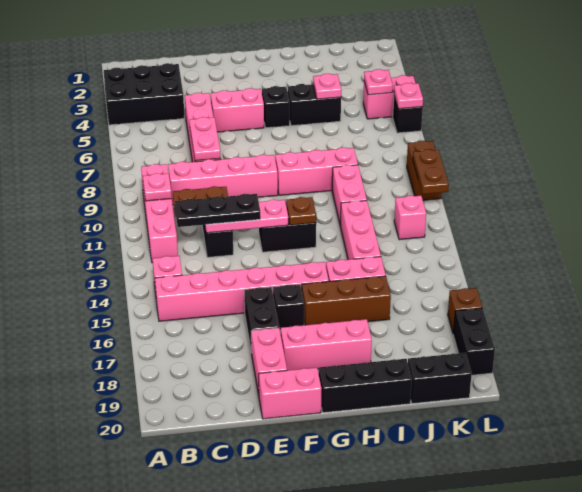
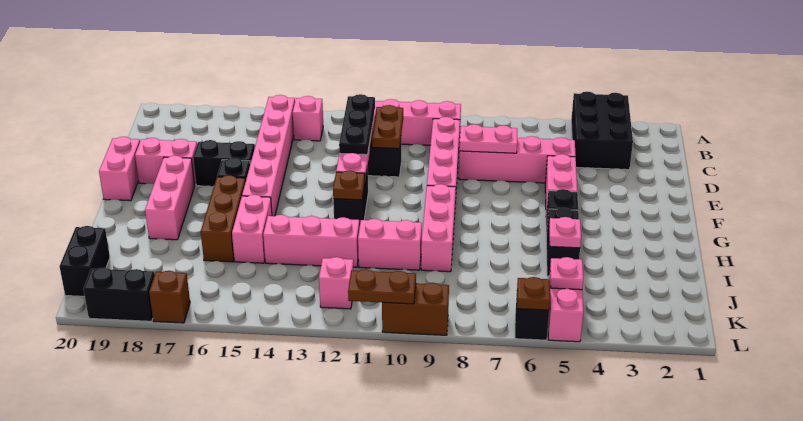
pink 1x1 plate [143,173,172,201] -> none
black 1x3 brick [319,359,412,413] -> none
pink 1x1 plate [394,83,423,109] -> brown 1x1 plate [517,277,550,310]

